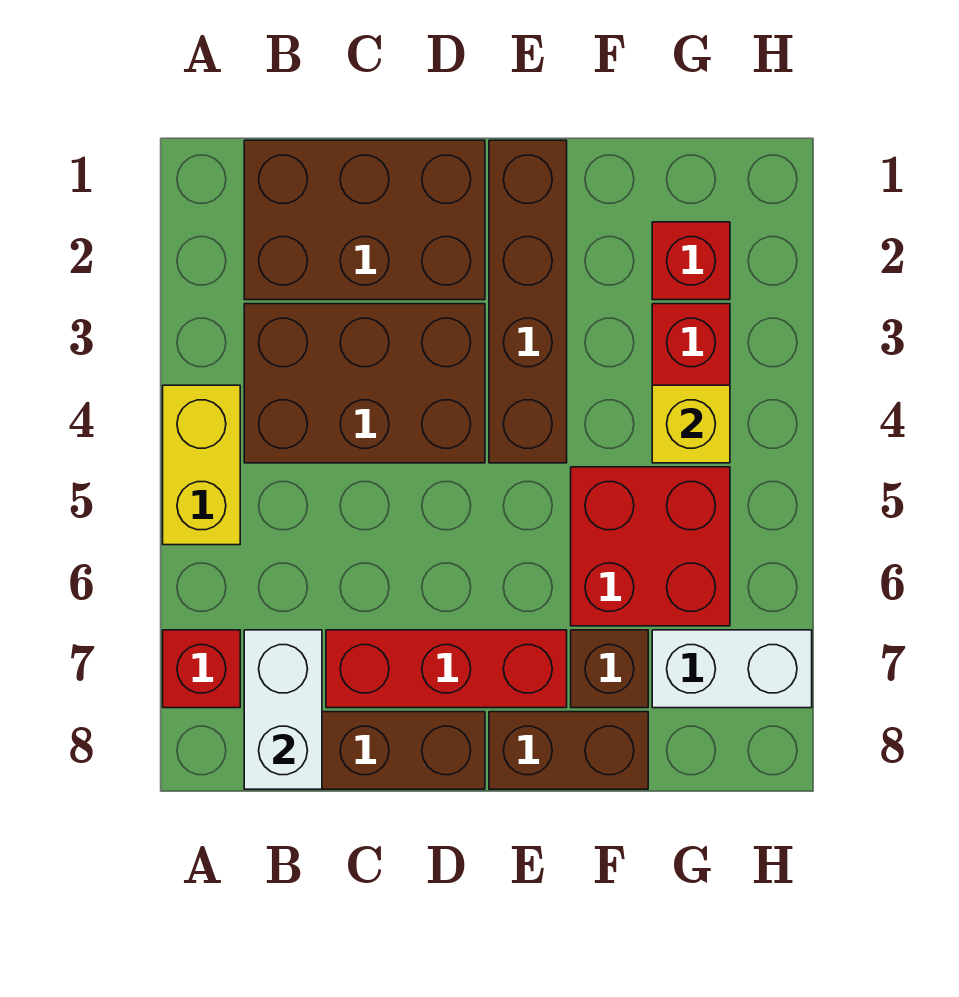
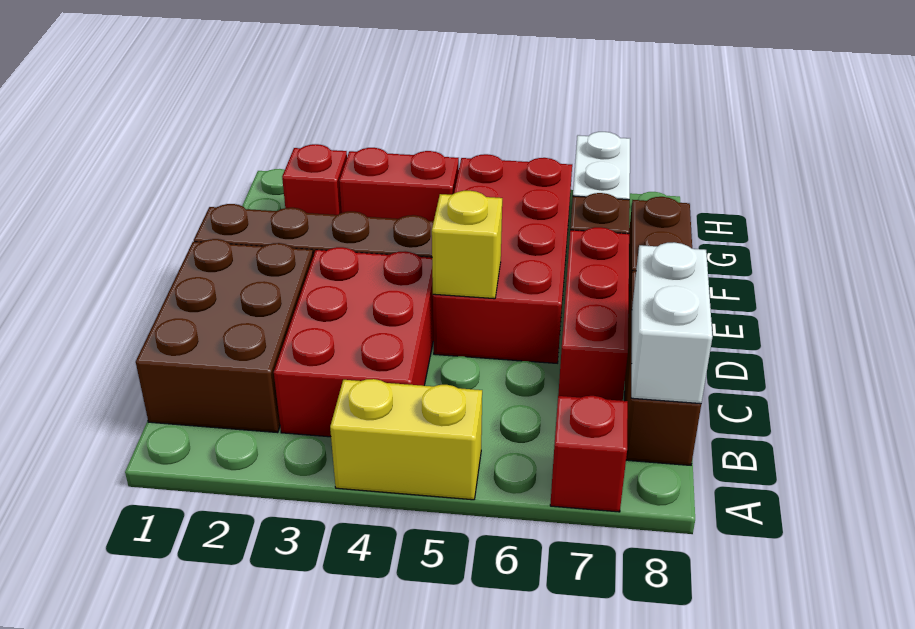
brown 2x3 brick [244,304,485,463] -> red 2x3 brick [274,247,433,437]
white 1x2 brick [244,630,322,789] -> white 1x2 brick turned to [631,242,713,404]
red 2x2 brick [571,467,730,626] -> red 2x4 brick [433,154,572,363]
yellow 1x1 brick [652,385,730,463] -> yellow 1x1 brick moved to [432,191,502,299]

